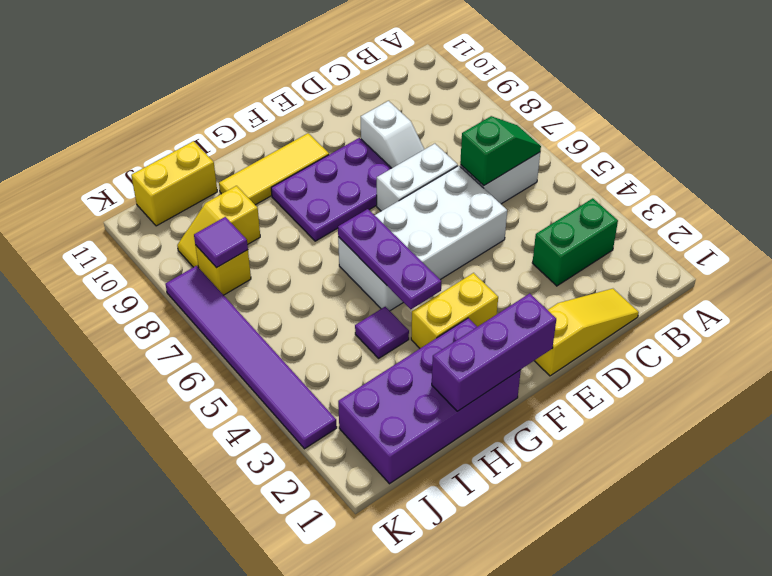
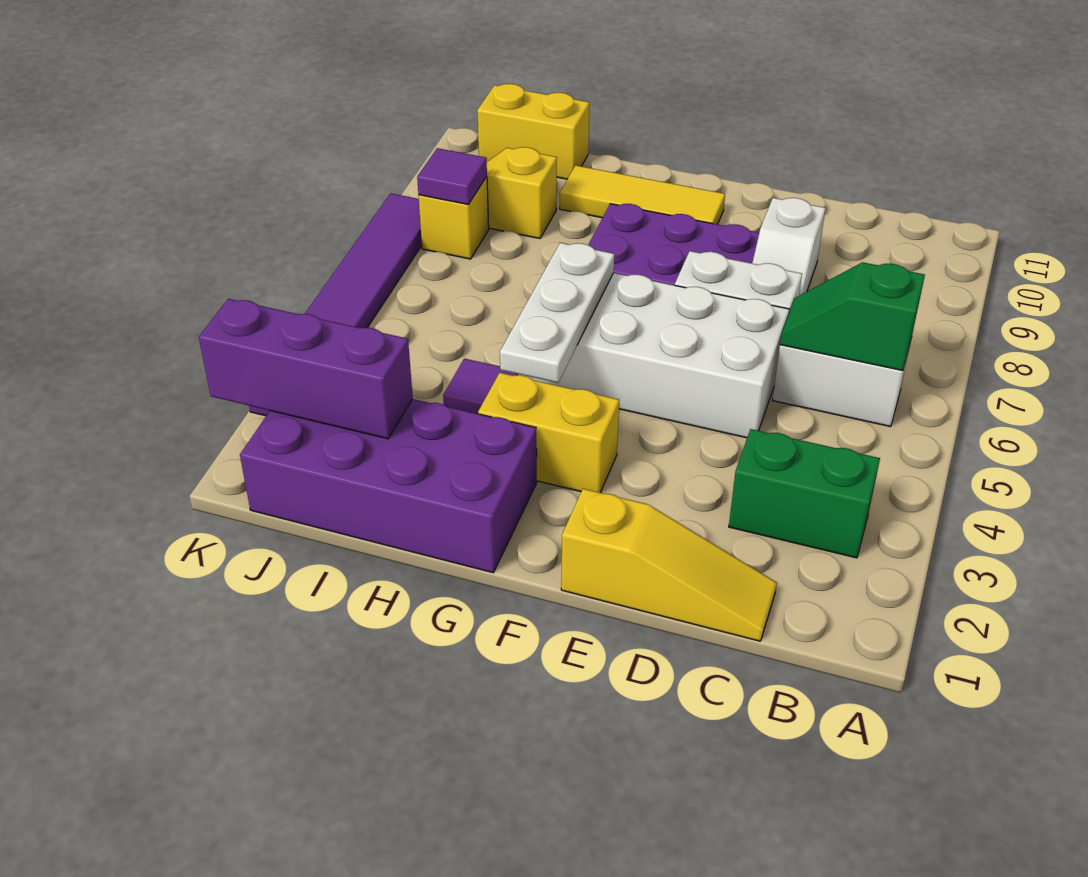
green 1x2 slope [460,116,541,186] -> green 1x2 slope turned to [780,262,925,371]
purple 1x3 brick [432,293,556,411] -> purple 1x3 brick moved to [199,299,413,439]
purple 1x3 plate [338,209,441,309] -> white 1x3 plate [500,243,614,383]

